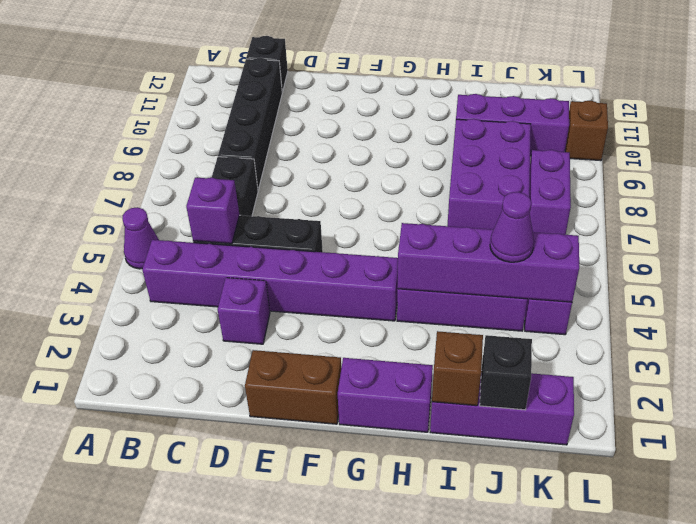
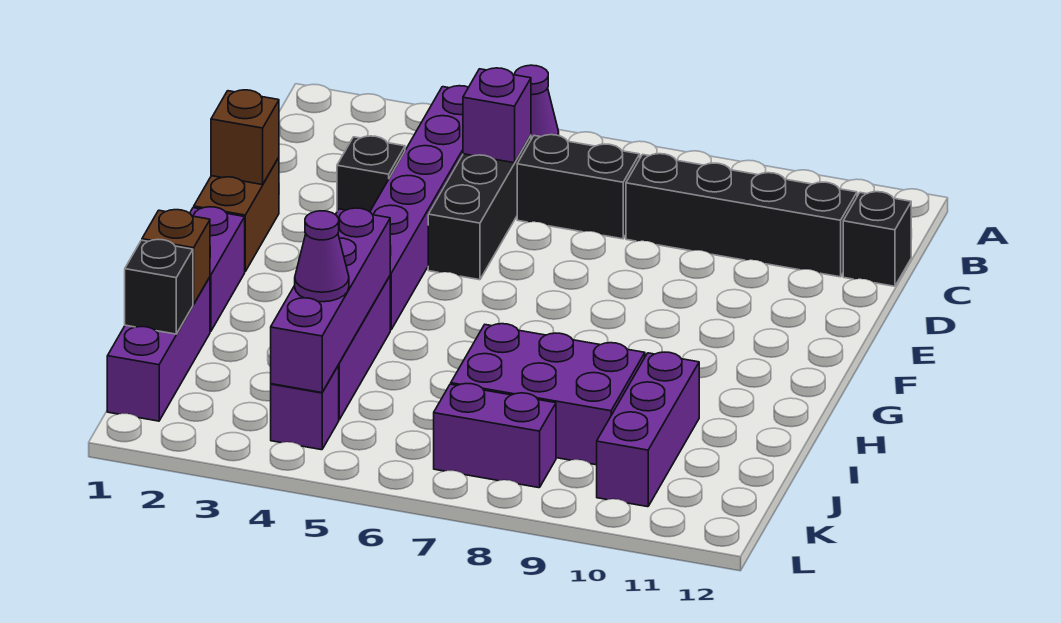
purple 1x1 brick [218,278,270,344] -> black 1x1 brick [337,136,405,212]
brown 1x1 brick [565,101,608,161] -> brown 1x1 brick moved to [211,90,279,185]

